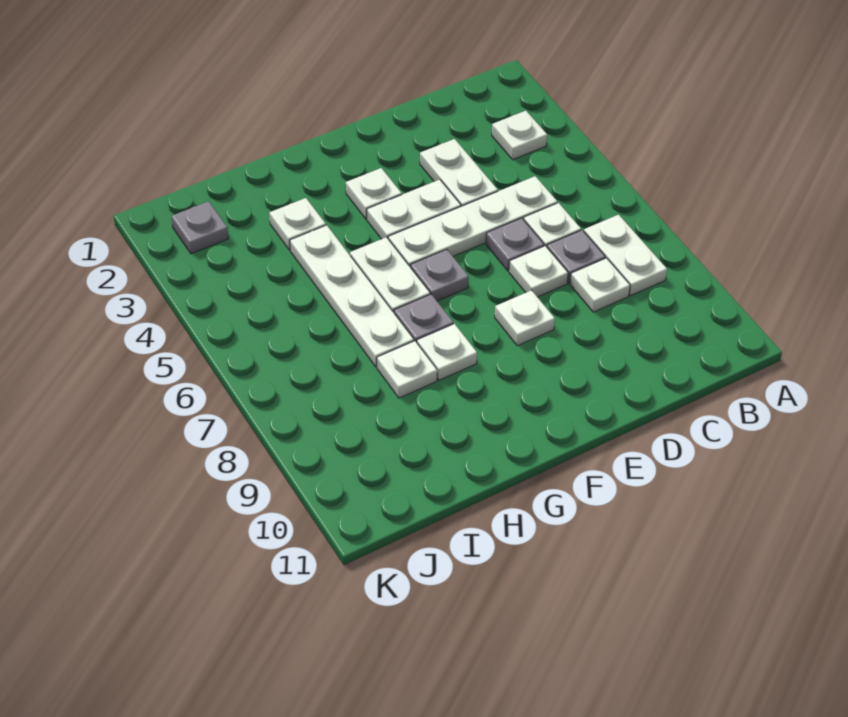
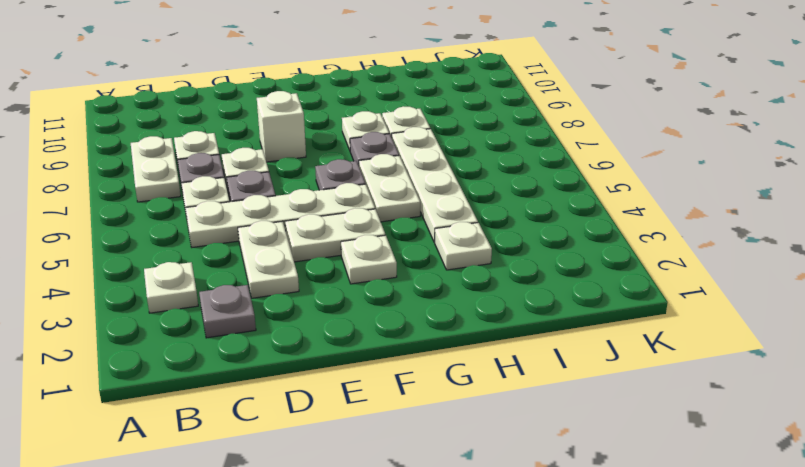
white 1x1 plate [495,290,555,346] -> white 1x1 brick [257,91,306,162]
grey 1x1 plate [171,201,228,254] -> grey 1x1 plate moved to [199,285,256,338]

